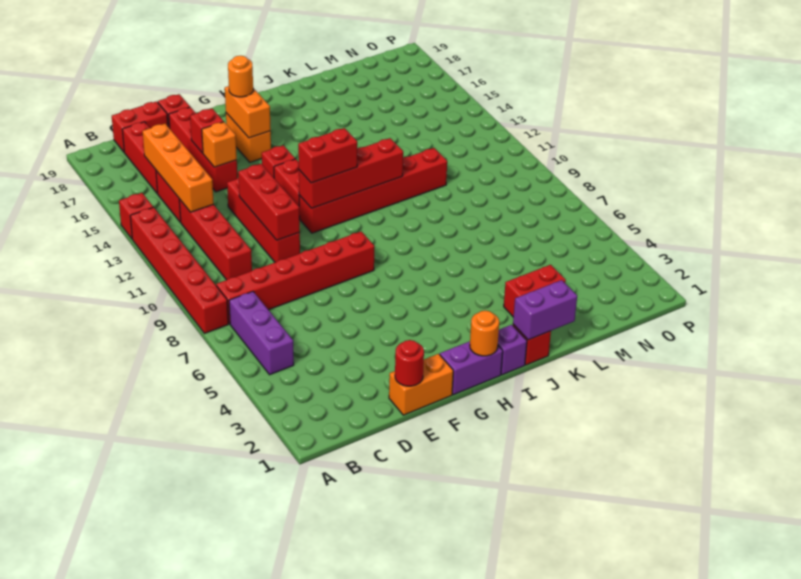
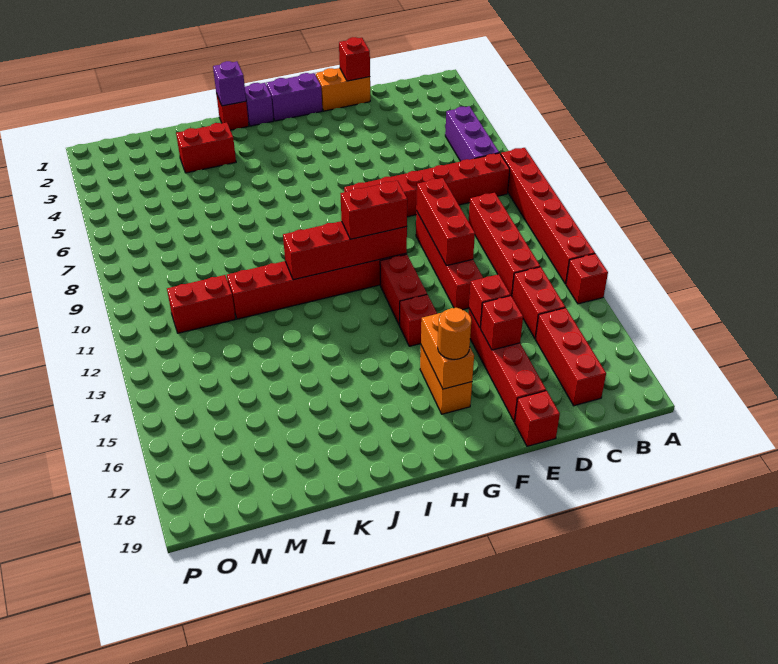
orange 1x4 brick [143,124,214,212] -> none
red 1x2 brick [112,101,168,152] -> red 1x2 brick moved to [167,275,235,333]
red 1x1 round brick [395,340,424,386] -> red 1x1 brick [339,37,370,81]
orange 1x1 brick [202,122,237,167] -> red 1x1 brick [469,274,510,328]
orange 1x1 round brick [470,311,499,356] -> none
purple 1x2 brick [513,280,577,340] -> purple 1x1 brick [213,61,246,106]

